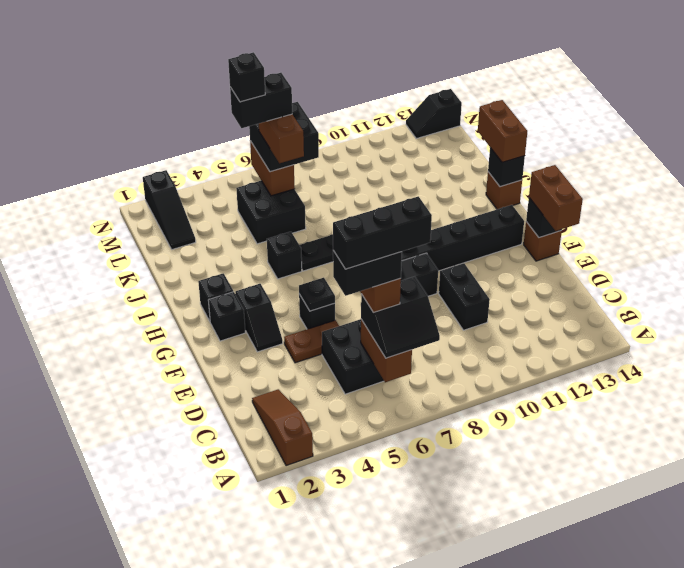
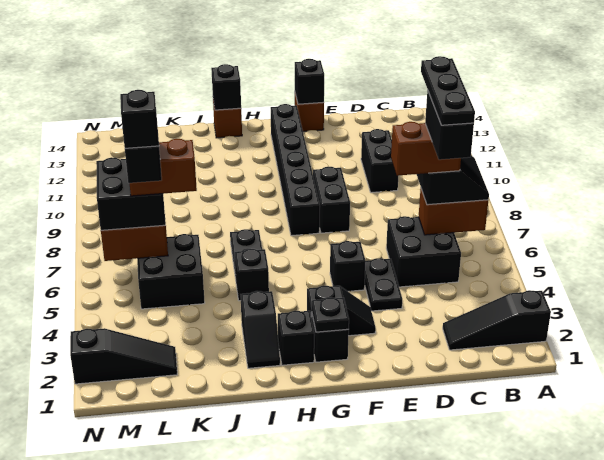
brown 1x3 slope [252,389,313,466] -> black 1x3 slope [443,290,551,350]
black 1x3 brick [333,196,432,269] -> black 1x3 plate [421,56,475,125]
black 1x2 brick [439,263,490,330] -> black 1x2 brick turned to [361,129,398,193]
brown 1x2 plate [284,320,339,363] -> black 1x2 plate [365,258,402,311]
brown 1x2 brick [529,165,583,231] -> none
black 1x1 plate [299,278,335,311] -> black 1x1 plate moved to [311,297,349,332]
brown 1x2 brick [478,100,527,162] -> none
black 1x2 slope [406,89,462,139] -> black 1x2 slope moved to [240,291,280,368]

